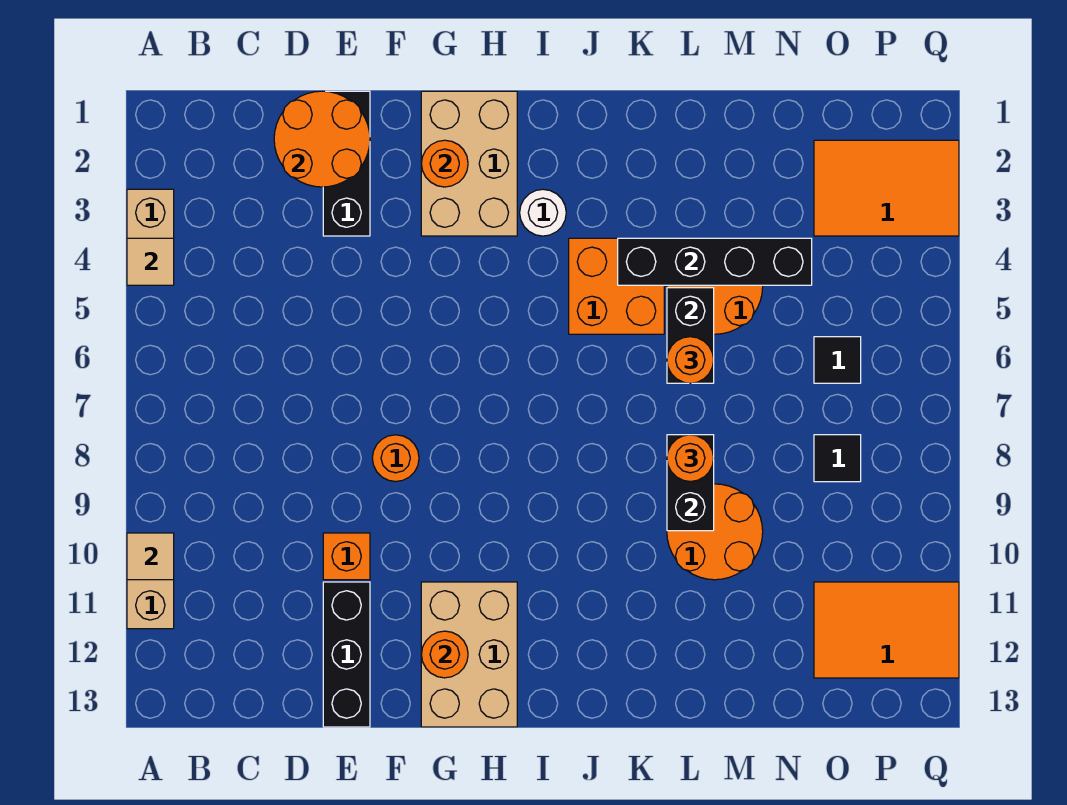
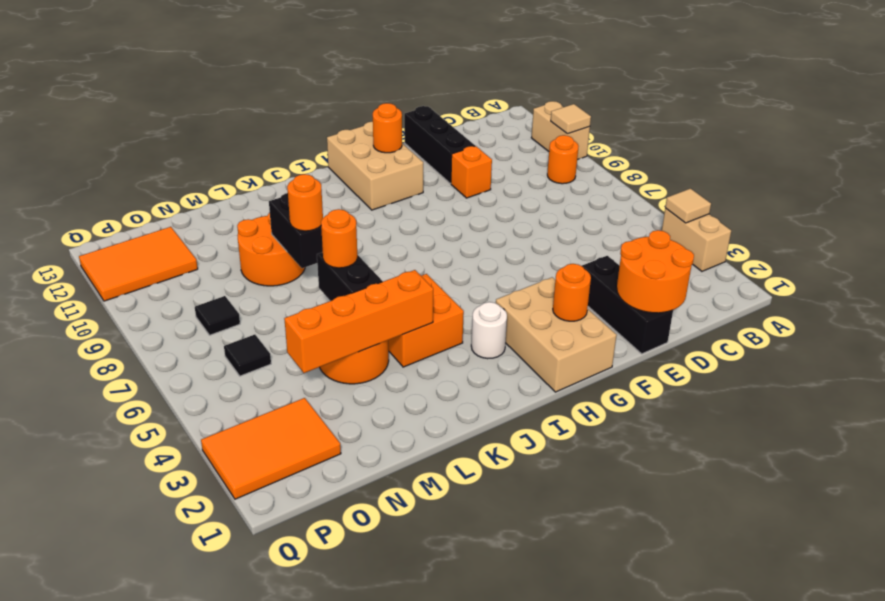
orange 1x1 round brick [372,435,419,482] -> orange 1x1 round brick moved to [547,135,579,184]
black 1x4 brick [618,238,812,285] -> orange 1x4 brick [284,270,433,373]

